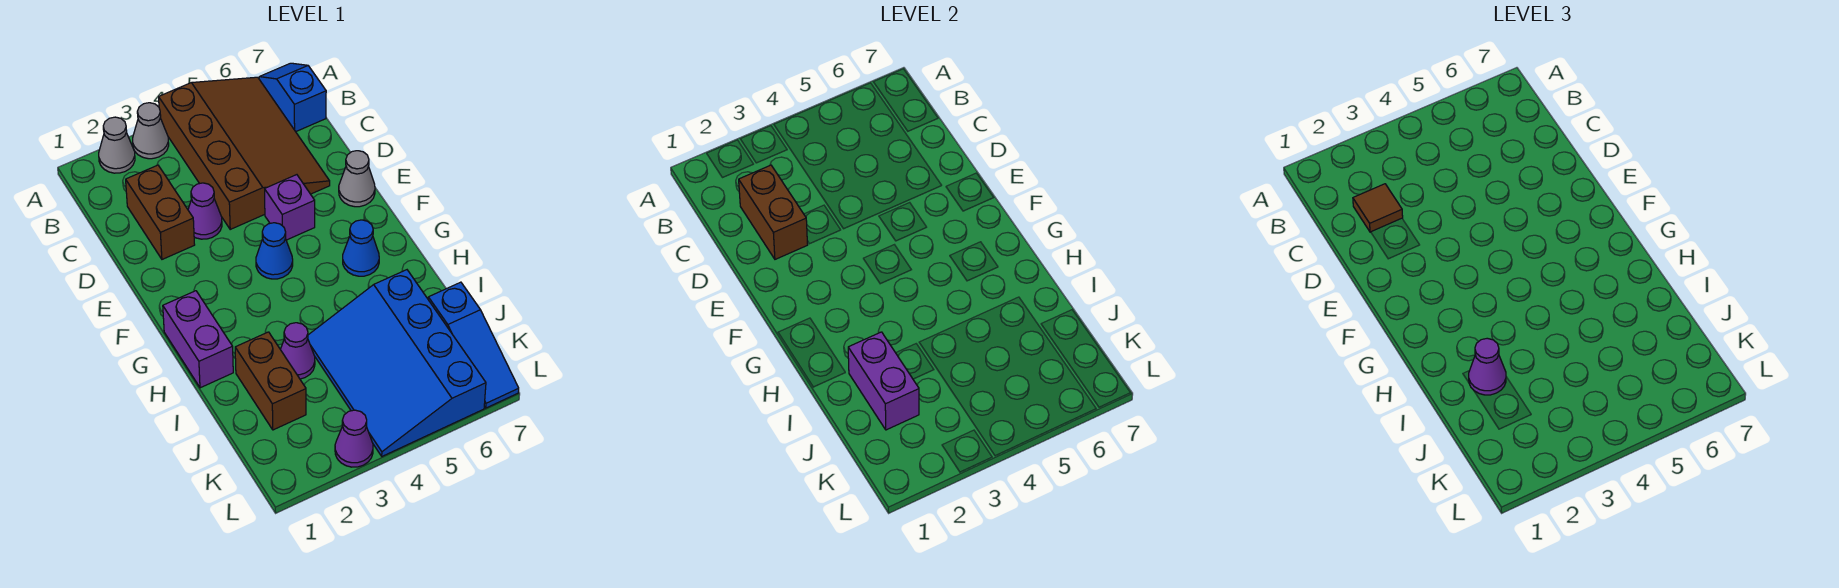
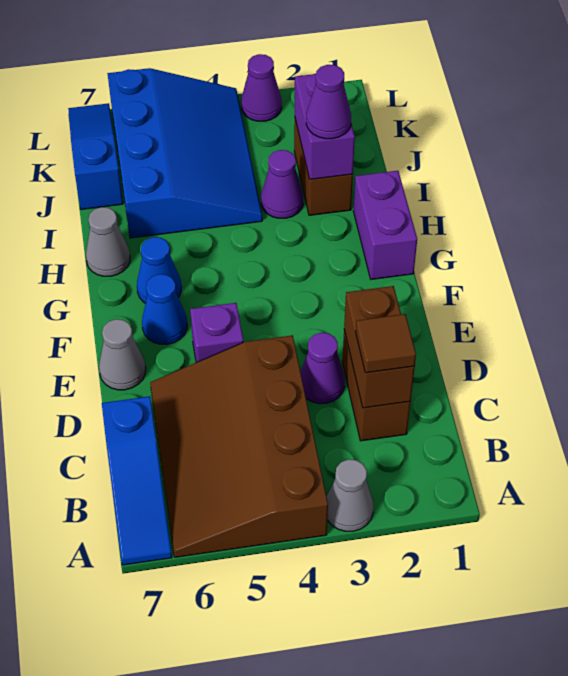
grey 1x1 cone [99,117,135,173] -> grey 1x1 cone moved to [86,207,130,276]
blue 1x2 slope [259,63,326,132] -> blue 1x3 slope [102,396,172,565]
blue 1x1 cone [256,223,293,279] -> blue 1x1 cone moved to [142,274,187,344]

